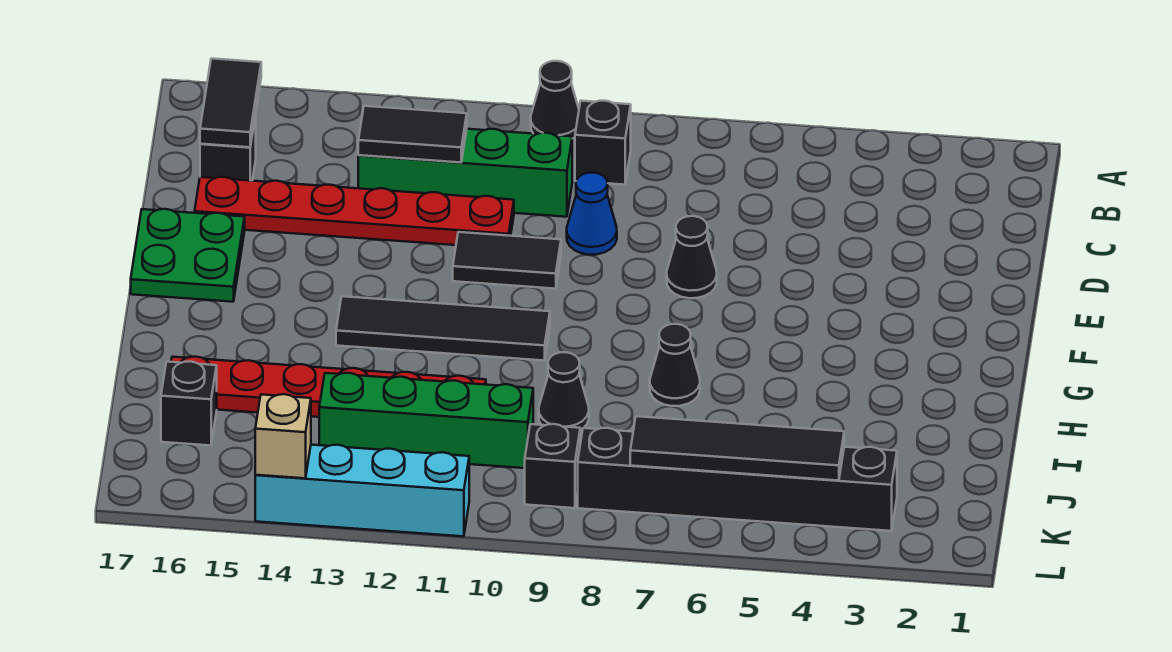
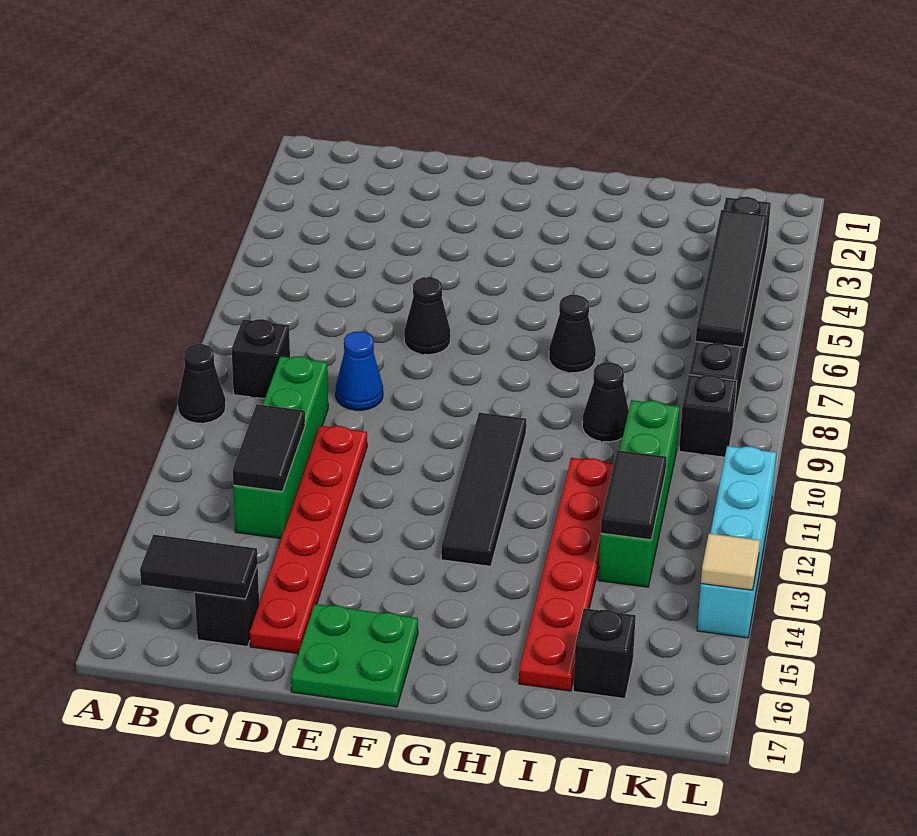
black 1x2 tile [453,232,561,289] -> black 1x2 tile moved to [601,450,667,540]
tan 1x1 brick [255,394,311,478] -> tan 1x1 tile [701,534,760,590]

